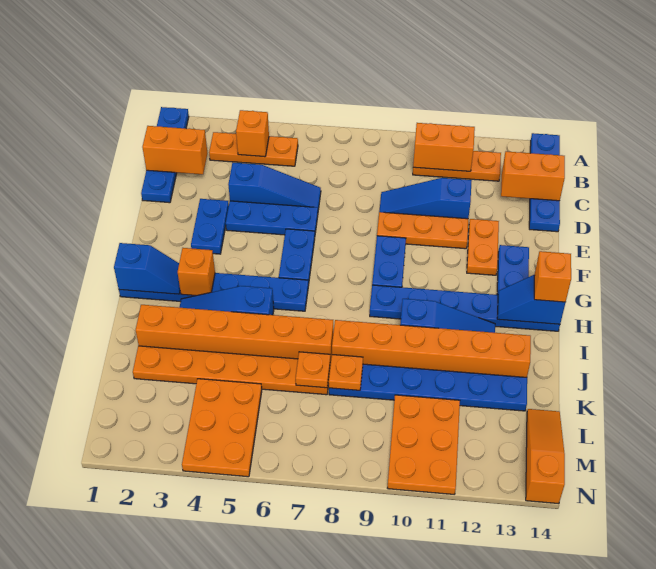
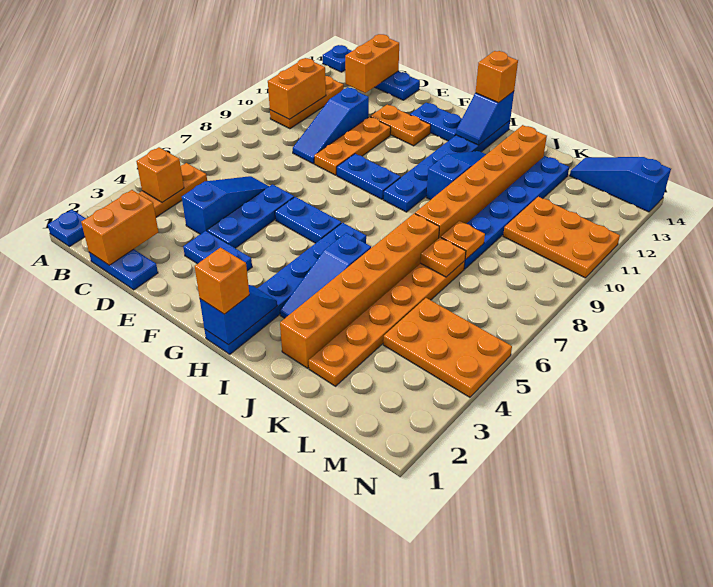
orange 1x1 brick [178,248,215,296] -> orange 1x1 brick moved to [195,248,249,314]
orange 1x3 slope [526,409,565,504] -> blue 1x3 slope [570,157,671,212]

